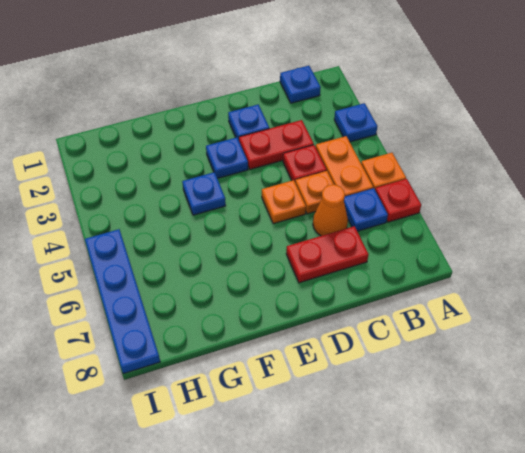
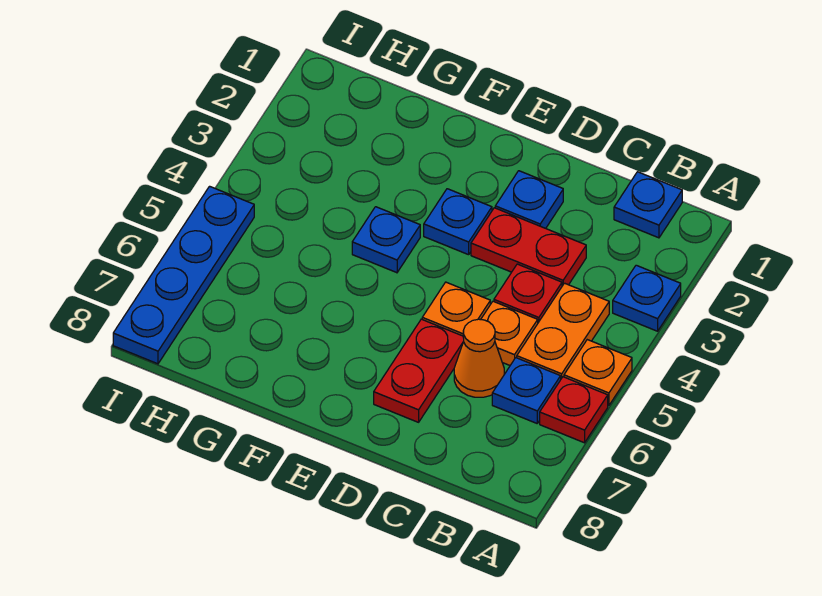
red 1x2 plate [286,226,369,283] -> red 1x2 plate turned to [374,319,464,422]

